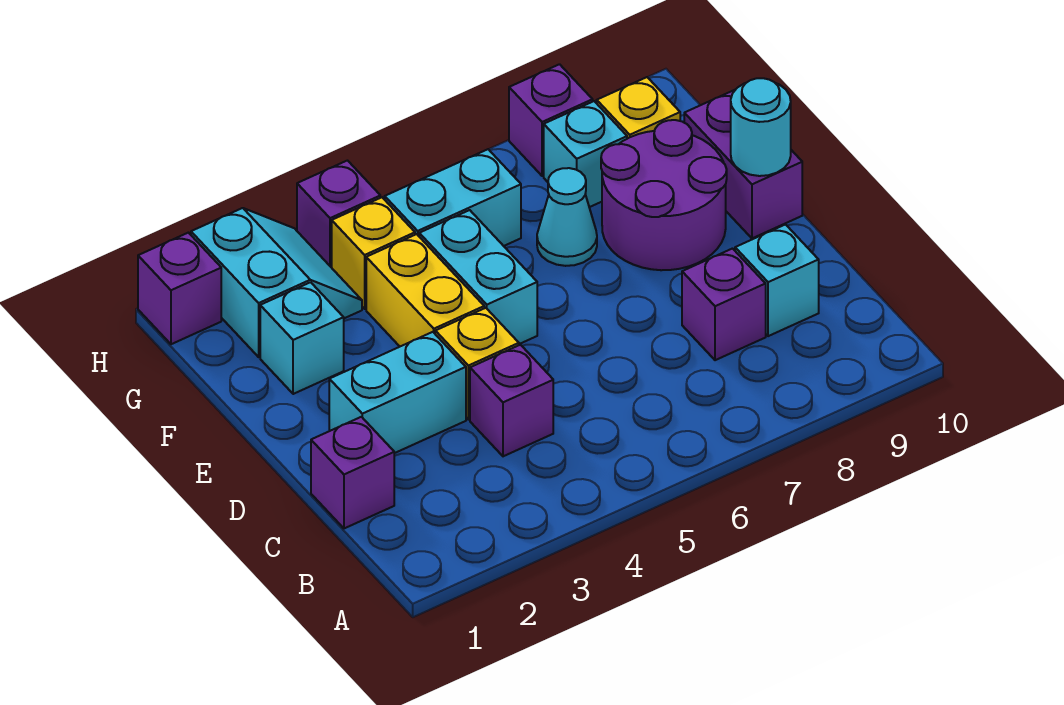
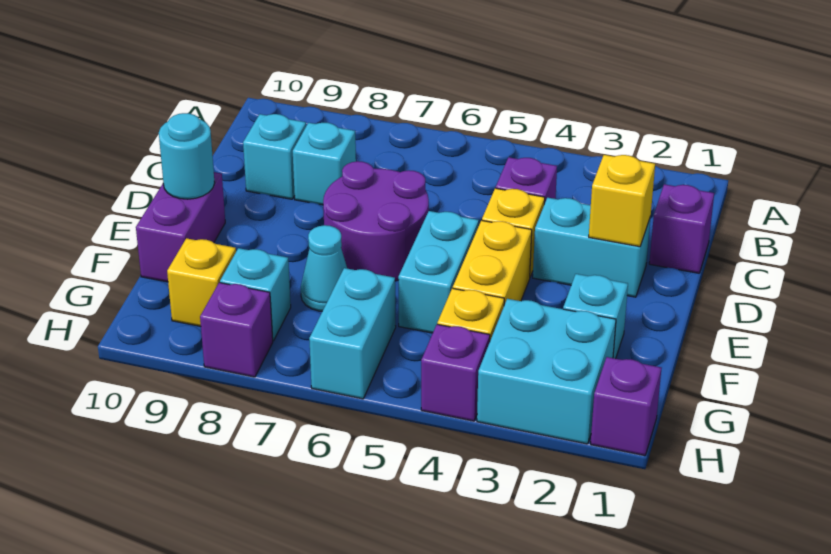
purple 1x1 brick [682,249,766,360] -> cyan 1x1 brick [293,123,356,205]
none -> yellow 1x1 brick [589,155,655,247]
purple 2x2 round brick [601,120,727,270] -> purple 2x2 round brick moved to [323,161,429,281]
cyan 2x2 slope [191,208,362,357] -> cyan 2x2 brick [477,299,616,444]
cyan 1x2 brick [385,149,521,246] -> cyan 1x2 brick turned to [309,268,396,399]

